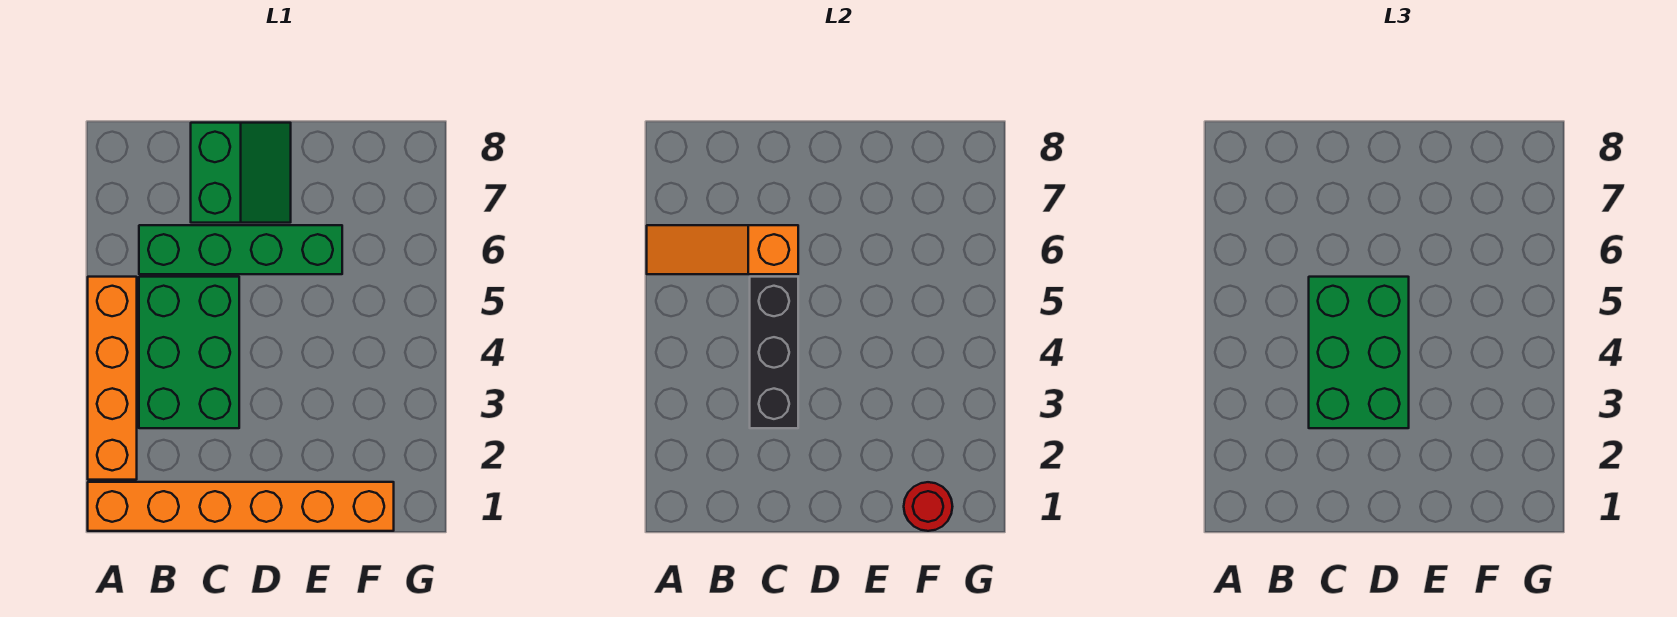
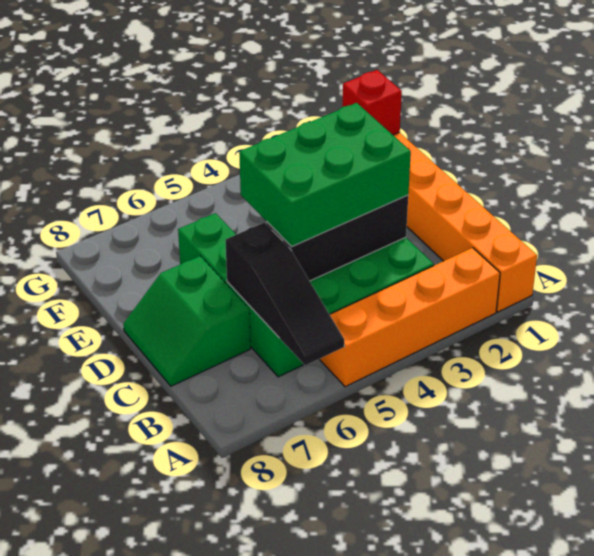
orange 1x3 slope [647,225,798,274] -> black 1x3 slope [226,222,344,366]
green 2x2 slope [191,123,291,223] -> green 2x2 slope turned to [123,256,250,386]
red 1x1 round brick [904,482,953,531] -> red 1x1 brick [342,70,402,135]

